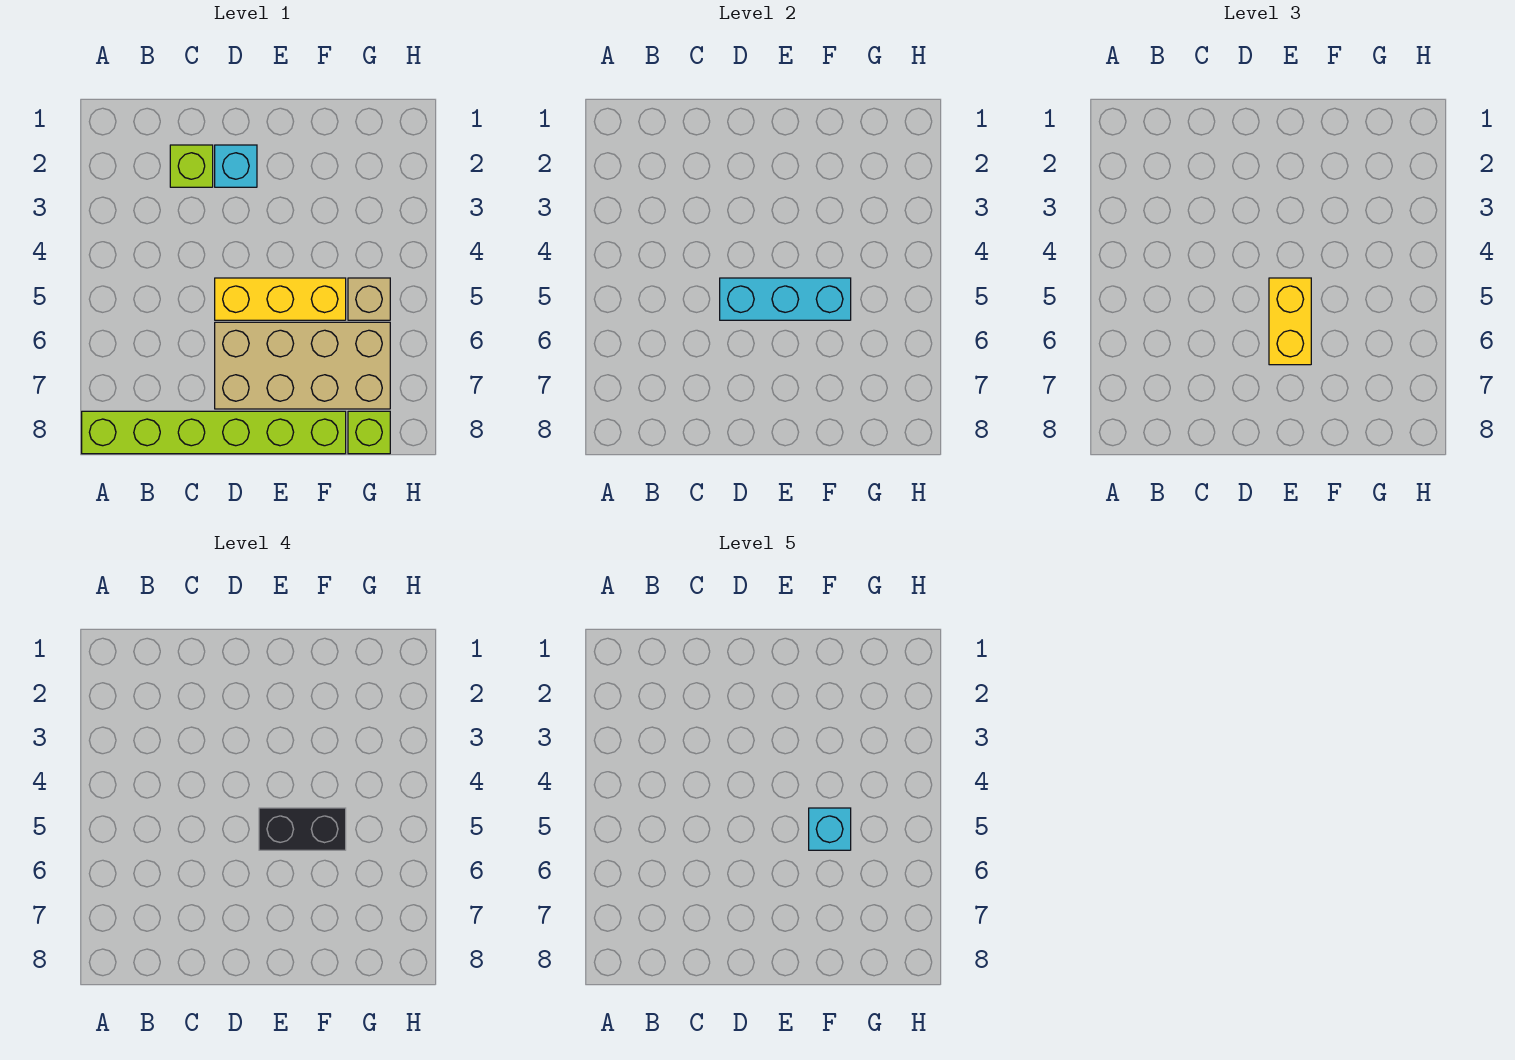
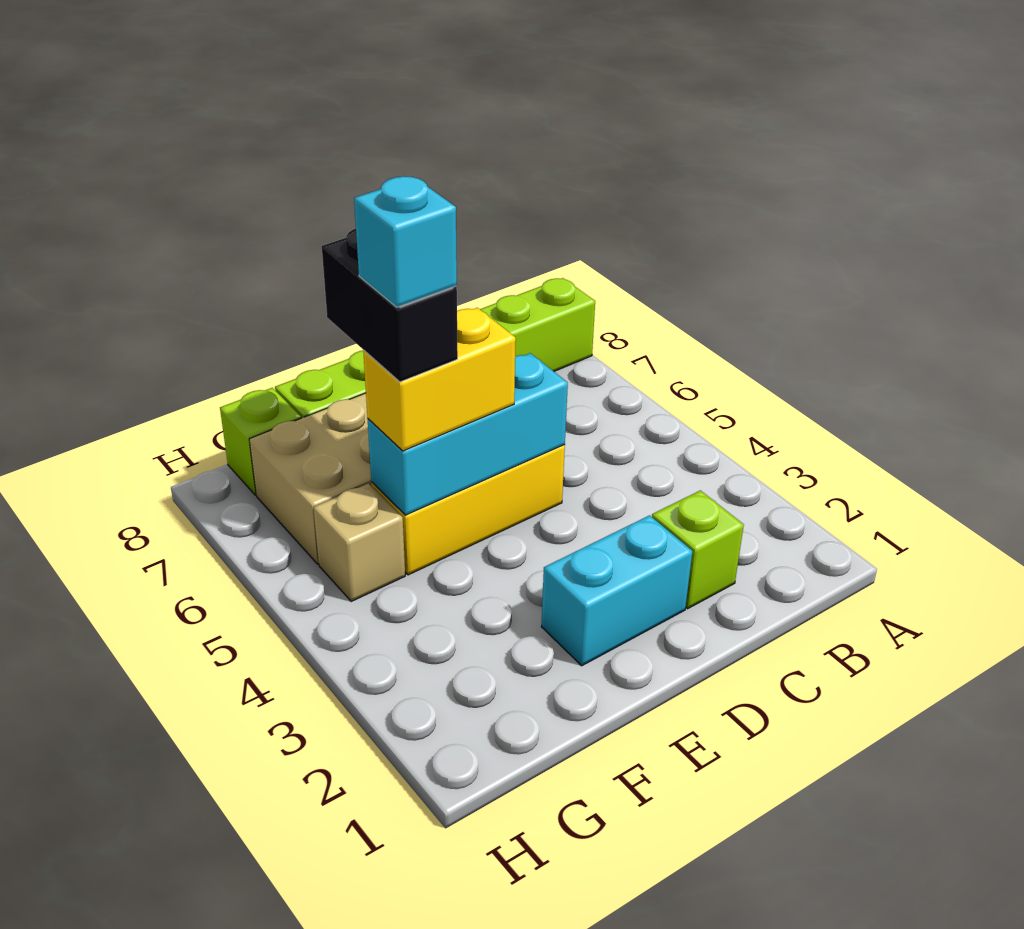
cyan 1x1 brick [215,145,257,187] -> cyan 1x2 brick [541,515,692,666]
yellow 1x2 brick [1269,278,1311,365] -> yellow 1x2 brick turned to [363,308,516,451]
black 1x2 brick [259,808,346,850] -> black 1x2 brick turned to [322,229,458,382]

